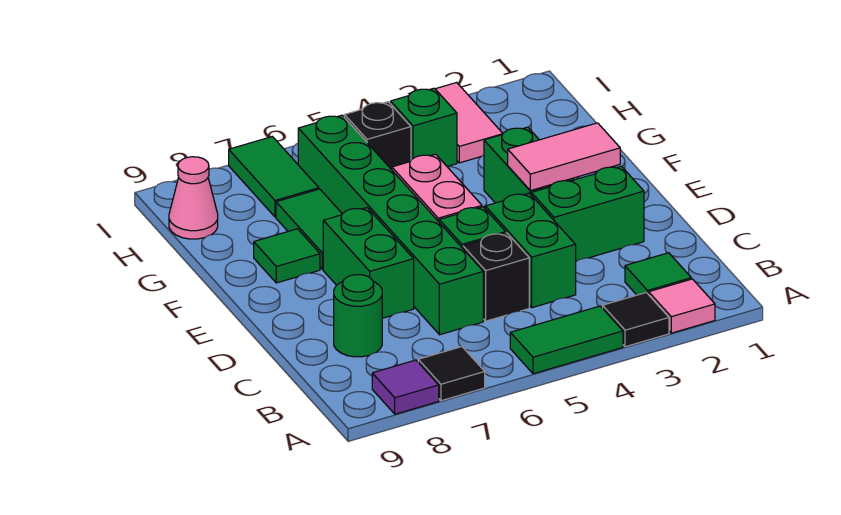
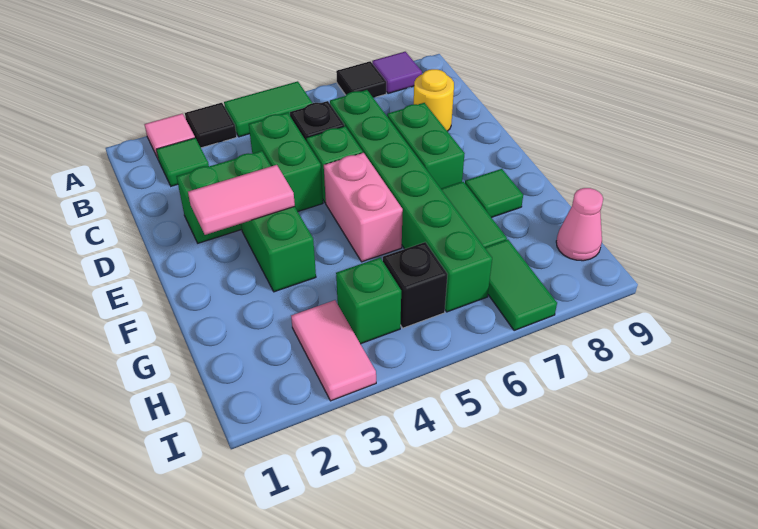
green 1x1 round brick [334,275,382,357] -> yellow 1x1 round brick [414,69,454,131]

